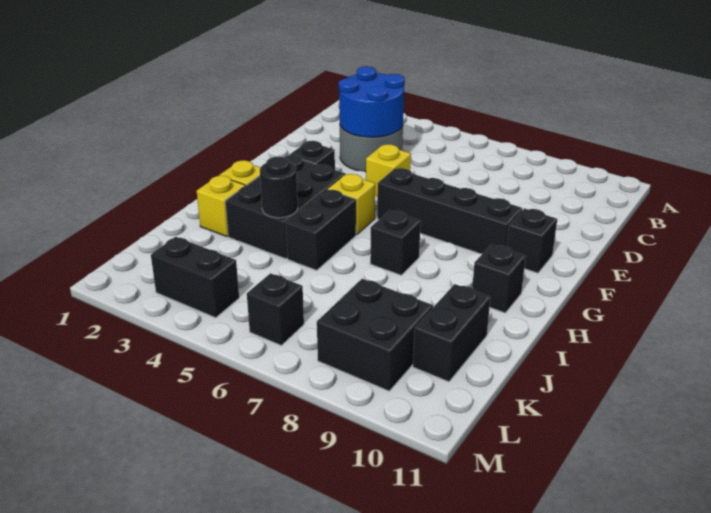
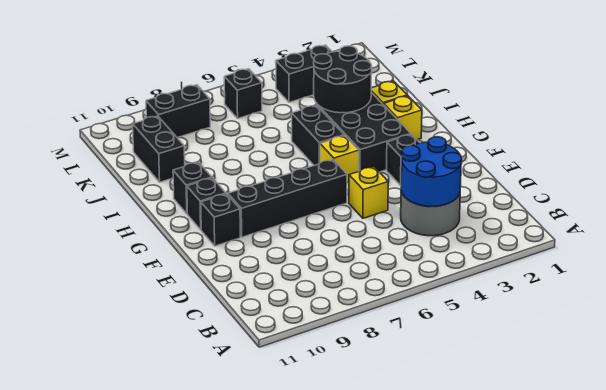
black 1x1 brick [370,210,421,275] -> black 1x1 brick moved to [187,178,226,230]
black 1x1 round brick [260,157,298,218] -> black 2x2 round brick [314,46,372,113]
black 2x2 brick [317,279,433,391] -> black 1x2 brick [146,85,210,138]

